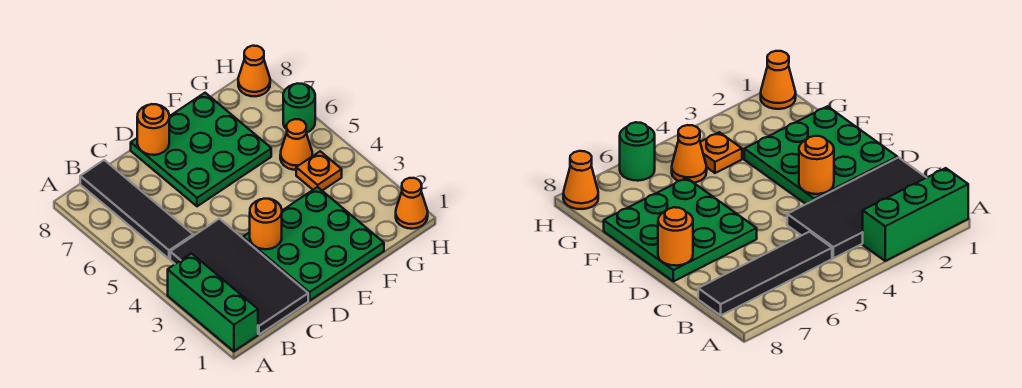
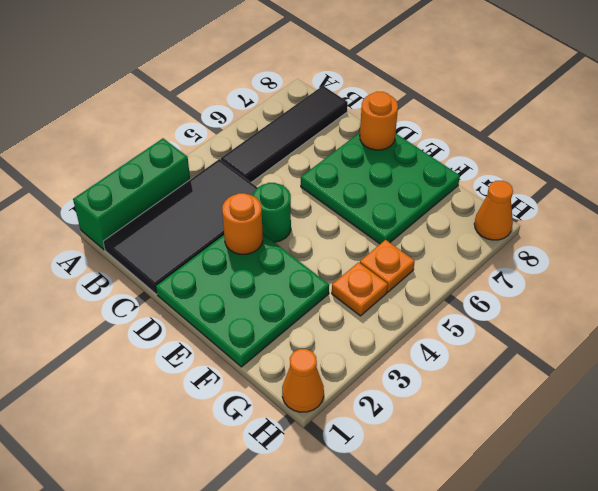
orange 1x1 cone [280,119,312,170] -> orange 1x1 plate [360,240,415,292]
green 1x1 round brick [283,83,315,133] -> green 1x1 round brick moved to [253,183,291,242]

